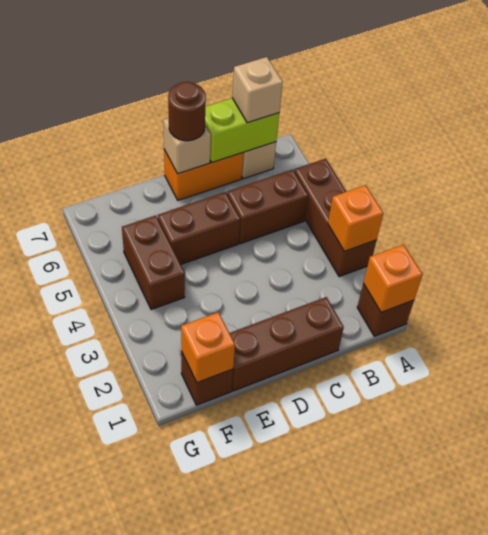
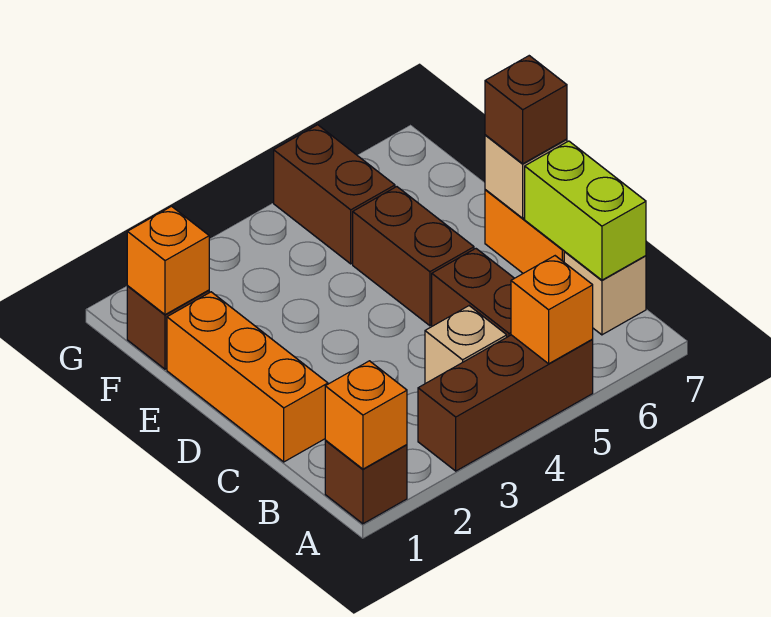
orange 1x1 brick [328,185,383,251] -> orange 1x1 brick moved to [511,256,593,364]
tan 1x1 brick [232,57,283,123] -> tan 1x1 brick moved to [425,306,507,384]
brown 1x3 brick [230,297,344,391] -> orange 1x3 brick [167,292,328,462]
brown 1x1 round brick [168,82,206,141] -> brown 1x1 brick [485,56,567,164]
brown 1x2 brick [122,215,185,310] -> brown 1x2 brick turned to [274,125,395,264]

